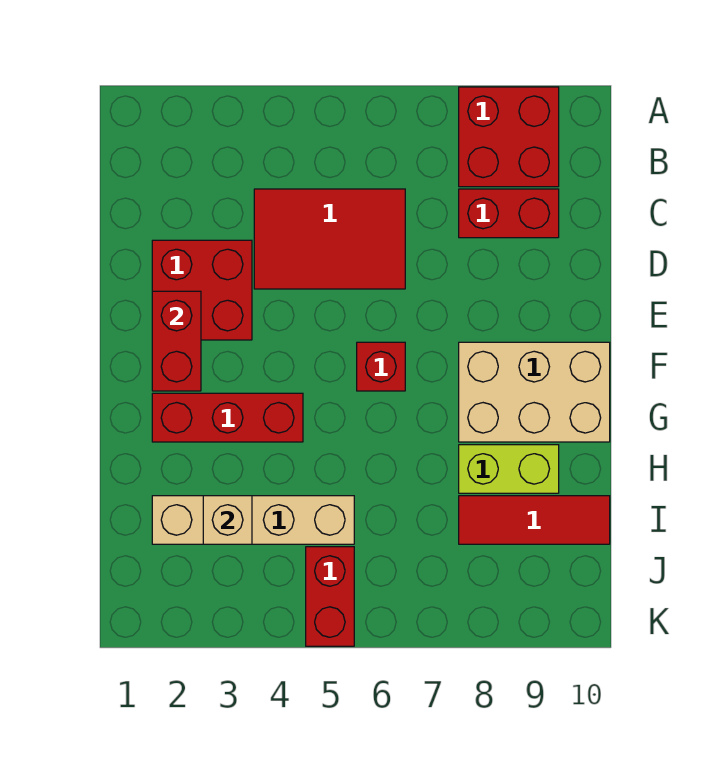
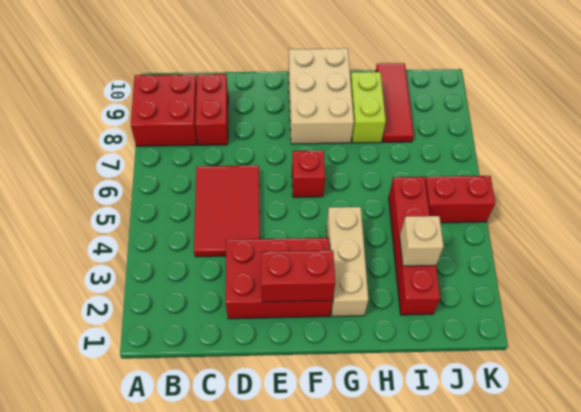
red 2x2 brick [152,240,252,340] -> red 2x3 brick [226,238,332,319]
red 1x3 brick [152,393,303,442] -> tan 1x3 brick [327,207,368,316]
tan 1x4 brick [152,496,354,544] -> red 1x4 brick [389,177,440,315]

